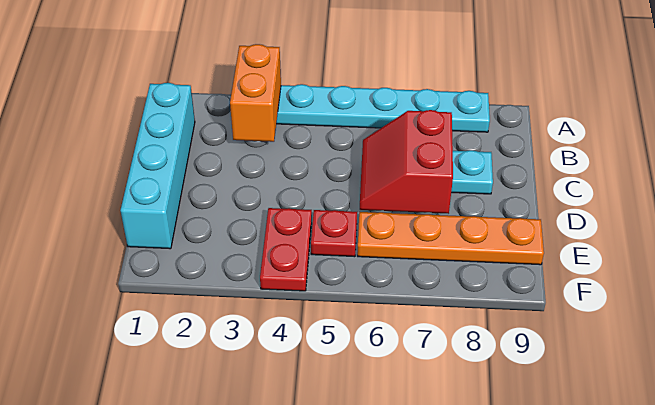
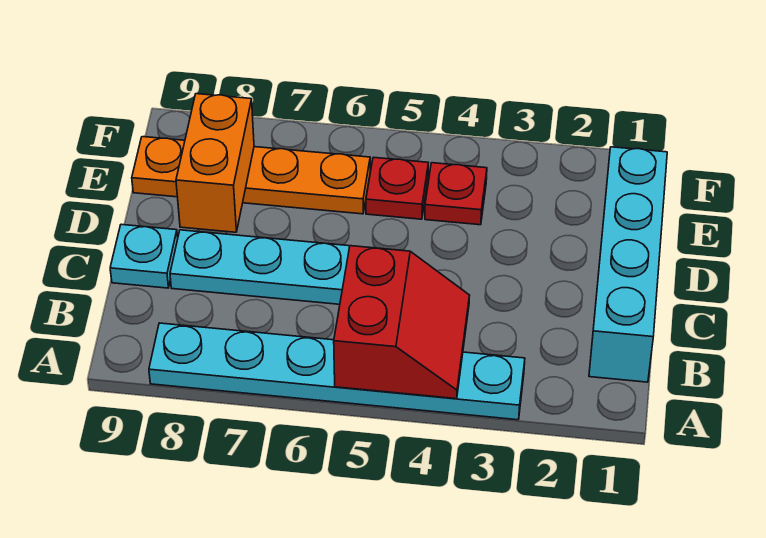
orange 1x2 brick [230,44,281,142] -> orange 1x2 brick moved to [176,94,254,232]
red 2x2 slope [360,110,453,214] -> red 2x2 slope moved to [334,246,470,399]
none -> cyan 1x1 plate [110,224,178,288]
red 1x2 plate [260,208,312,291] -> red 1x1 plate [425,163,487,225]

